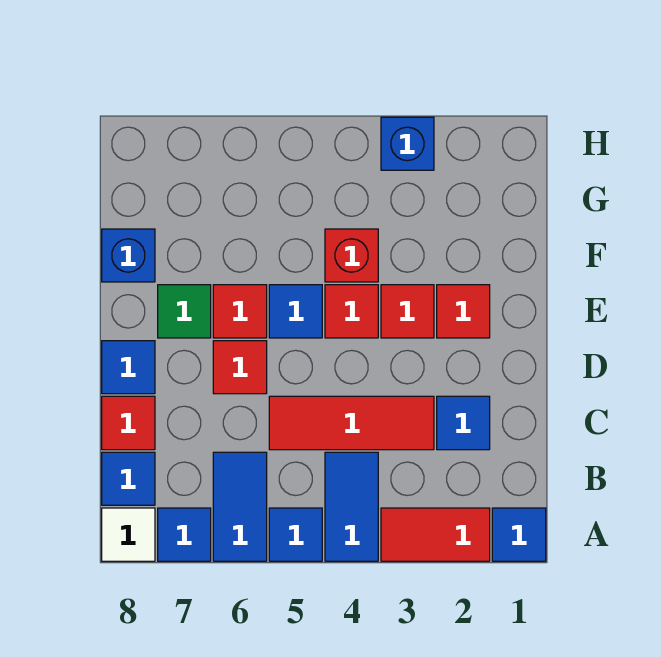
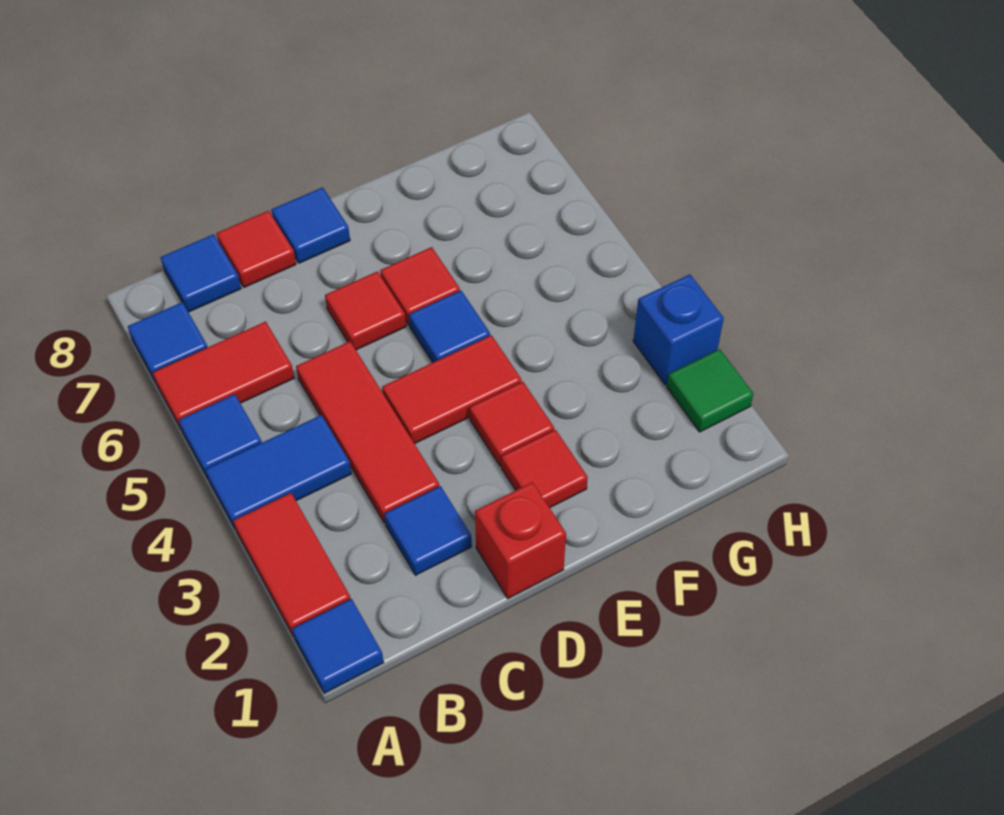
blue 1x2 tile [213,452,267,561] -> red 1x2 tile [153,322,294,430]
white 1x1 tile [102,508,155,561] -> none
red 1x1 tile [325,285,378,338] -> red 1x2 tile [382,335,522,444]
green 1x1 tile [158,285,211,338] -> green 1x1 tile moved to [667,349,753,432]
red 1x1 brick [325,229,378,282] -> red 1x1 brick moved to [475,482,566,598]
blue 1x1 brick [102,229,155,282] -> none

